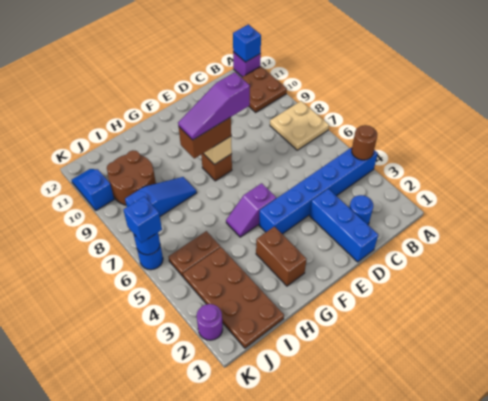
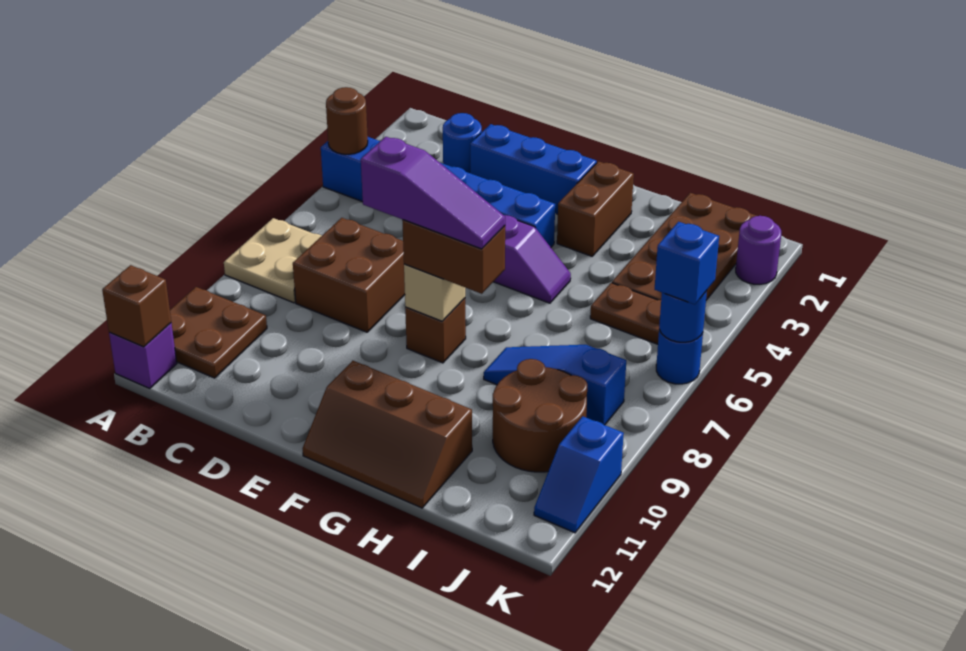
blue 1x1 brick [233,24,261,62] -> brown 1x1 brick [102,265,171,347]
none -> brown 2x2 brick [293,218,405,332]
blue 1x3 brick [310,189,378,262] -> blue 1x3 brick turned to [470,124,597,214]
none -> brown 2x3 slope [303,361,472,508]

